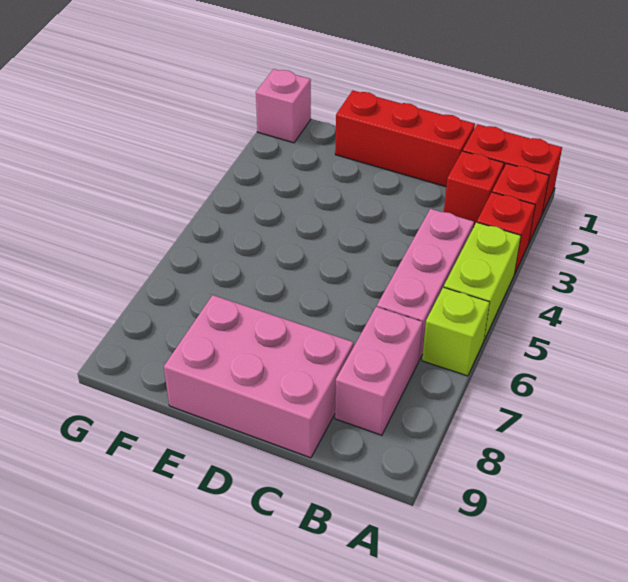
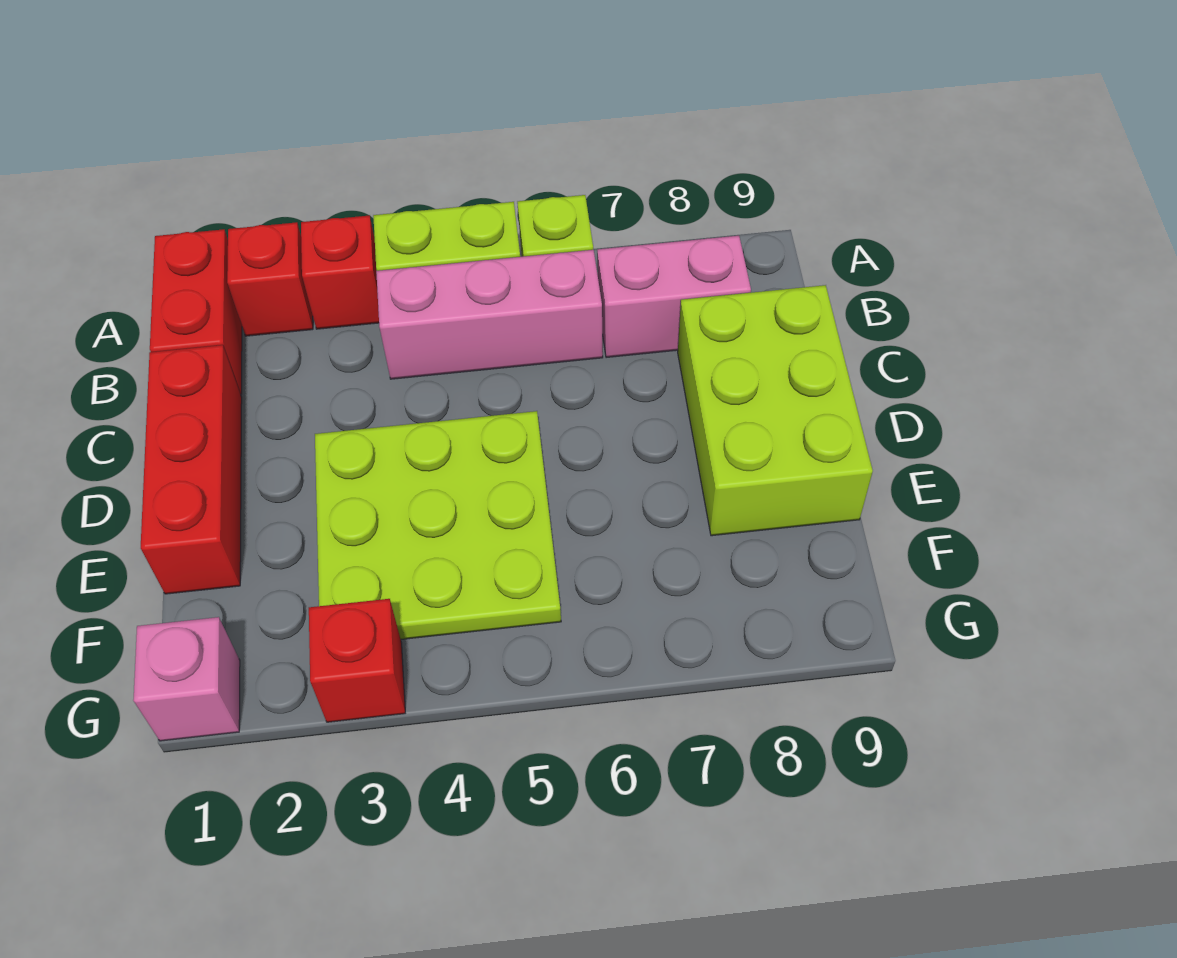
red 1x1 brick [444,151,504,227] -> red 1x1 brick moved to [309,599,405,722]
pink 2x3 brick [164,295,354,458] -> lime 2x3 brick [678,285,873,536]
none -> lime 3x3 plate [315,411,561,639]

